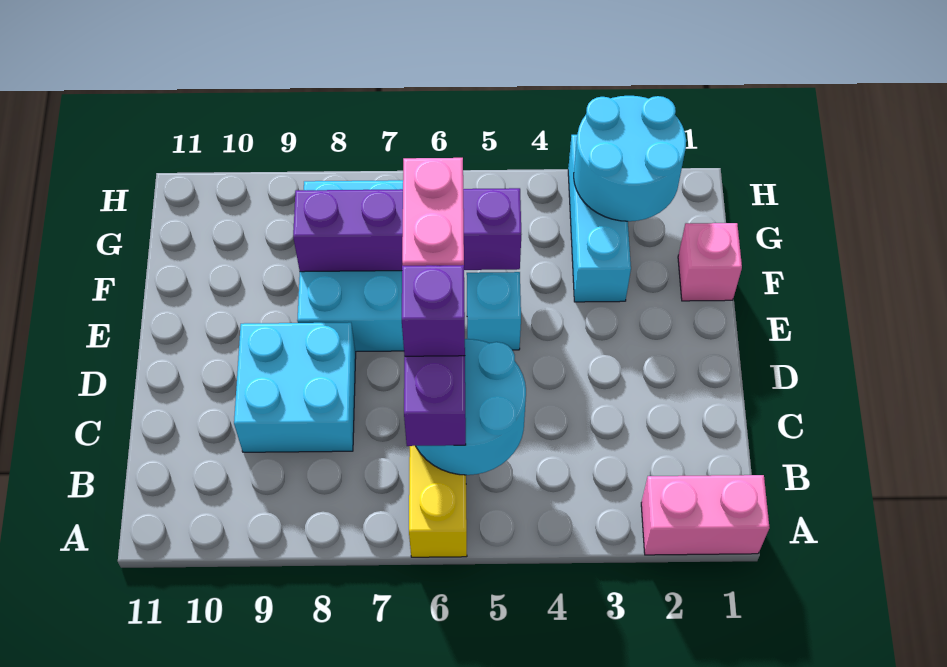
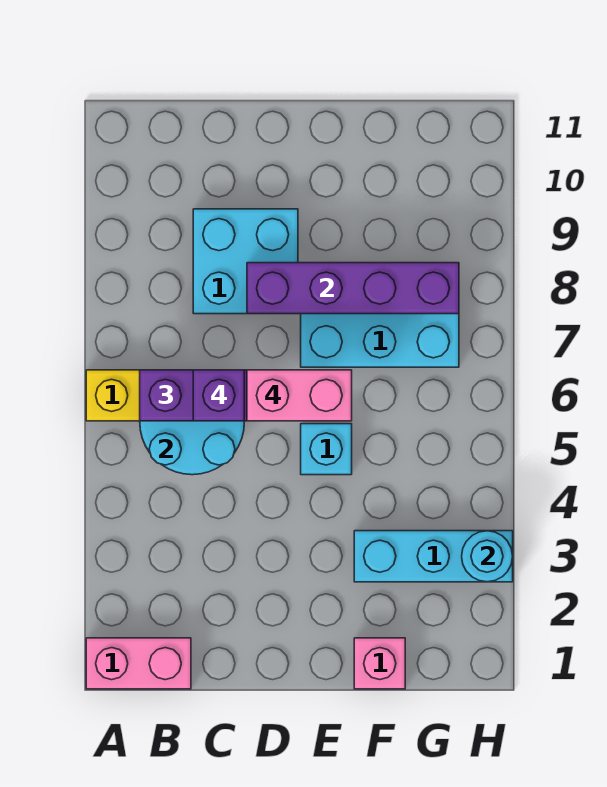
pink 1x2 brick [641,475,770,555] -> pink 1x2 brick turned to [86,638,191,689]
purple 1x4 brick [293,188,521,272] -> purple 1x4 brick turned to [247,263,459,314]
cyan 2x2 round brick [574,96,686,221] -> cyan 1x1 round brick [462,531,513,582]

